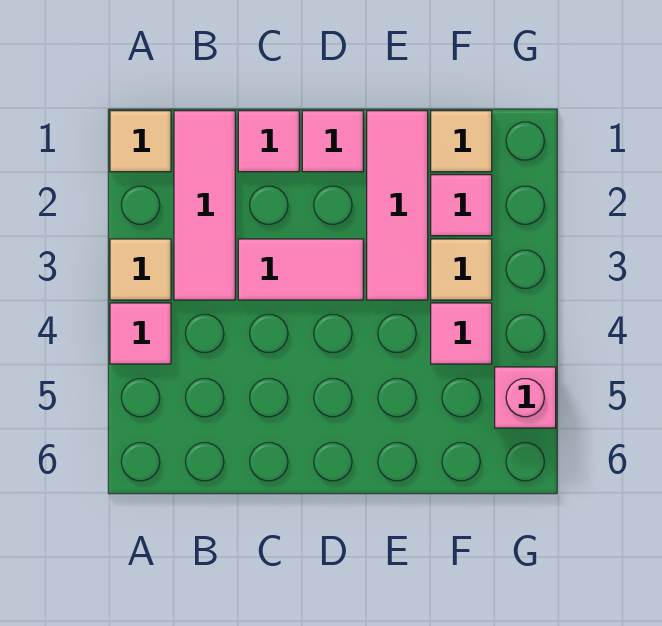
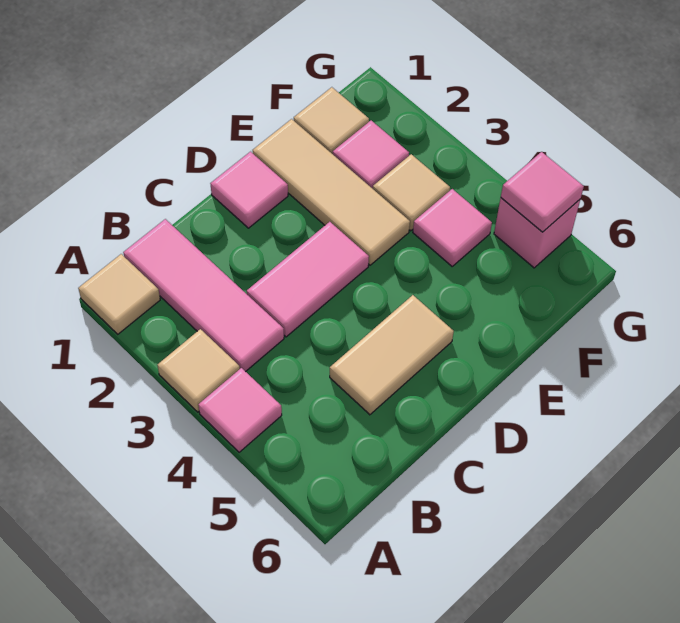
pink 1x1 tile [238,111,299,172] -> pink 1x1 tile moved to [501,152,584,232]
none -> tan 1x2 tile [330,295,454,415]
pink 1x3 tile [367,111,428,300] -> tan 1x3 tile [253,119,410,265]

